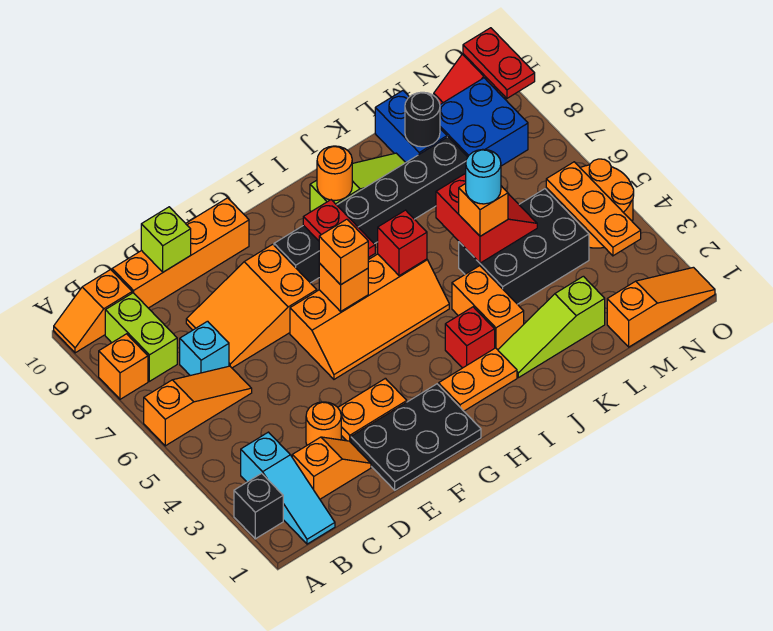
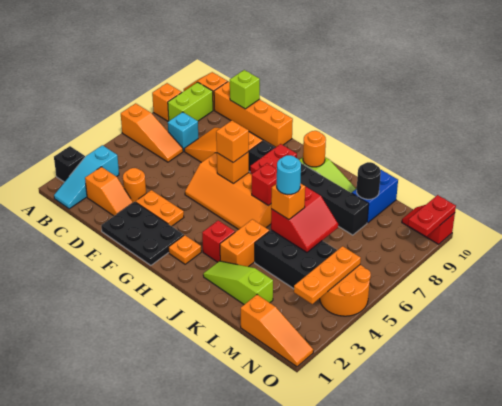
orange 1x2 plate [439,348,517,411] -> orange 1x1 plate [169,235,201,264]
blue 2x2 brick [440,78,528,166] -> none

